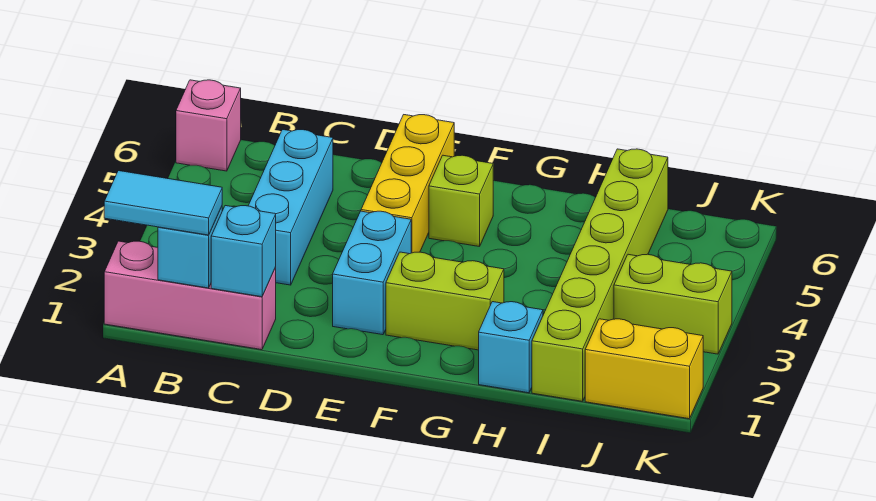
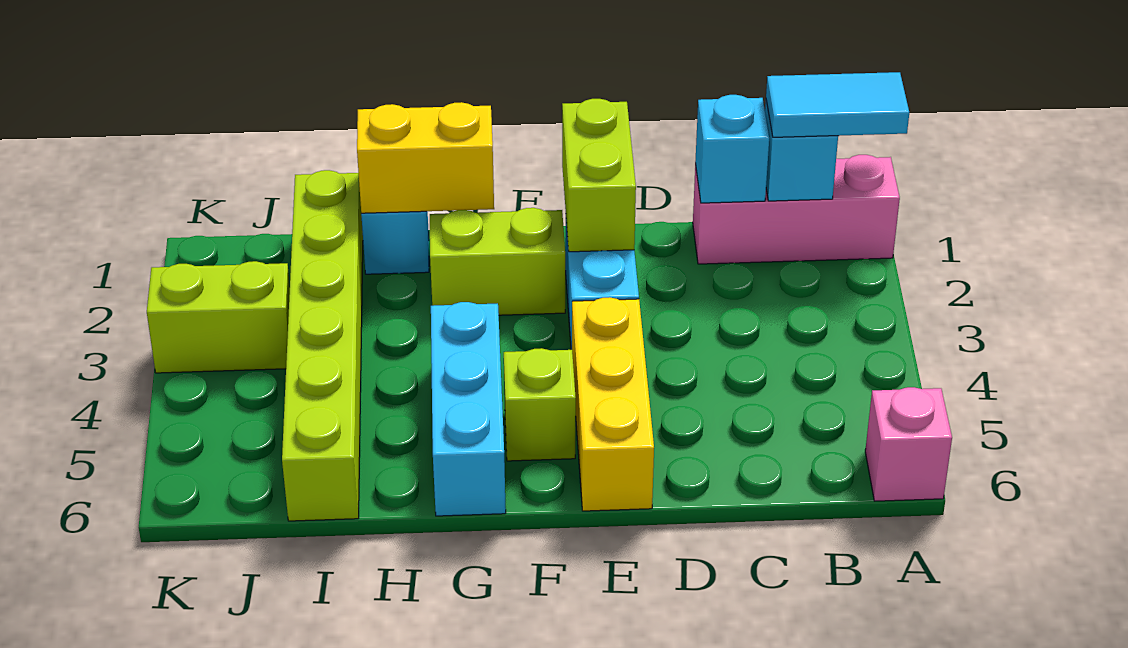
cyan 1x3 brick [248,130,333,285] -> cyan 1x3 brick moved to [431,302,506,516]
none -> lime 1x2 brick [562,99,636,252]
yellow 1x2 brick [585,319,703,419] -> yellow 1x2 brick moved to [357,102,494,213]

